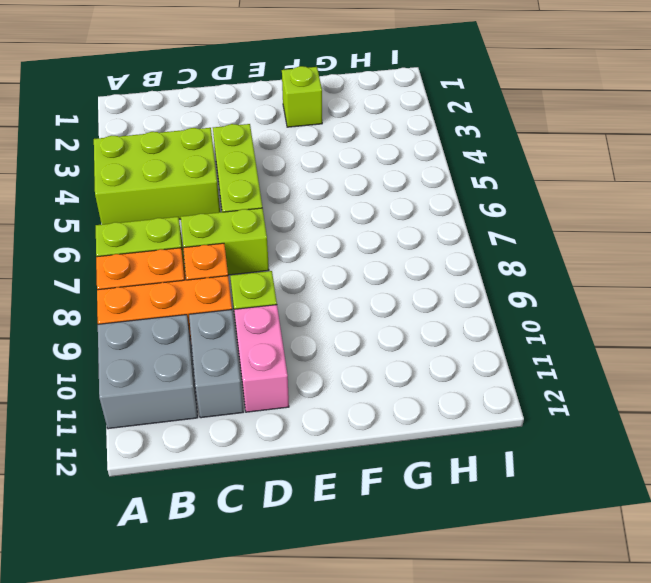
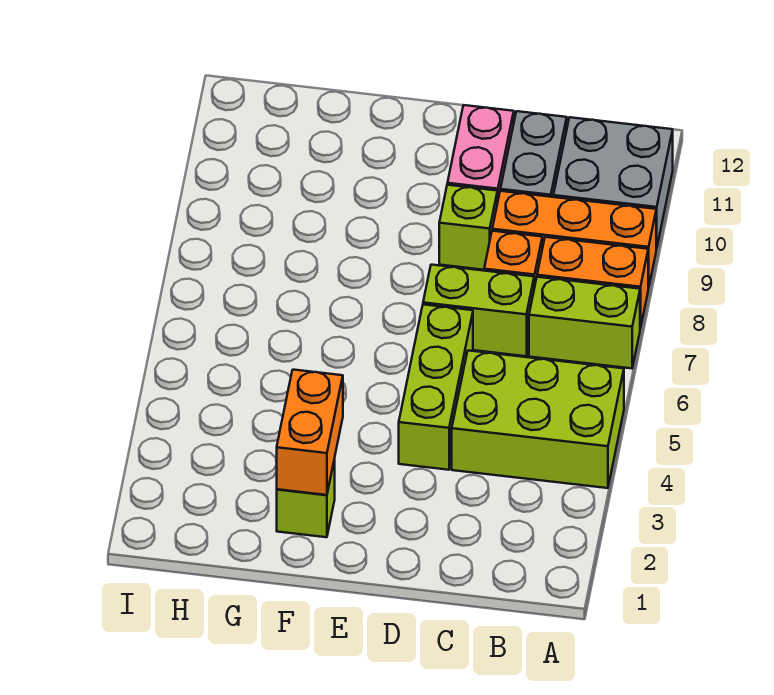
none -> orange 1x2 brick [277,370,343,495]

